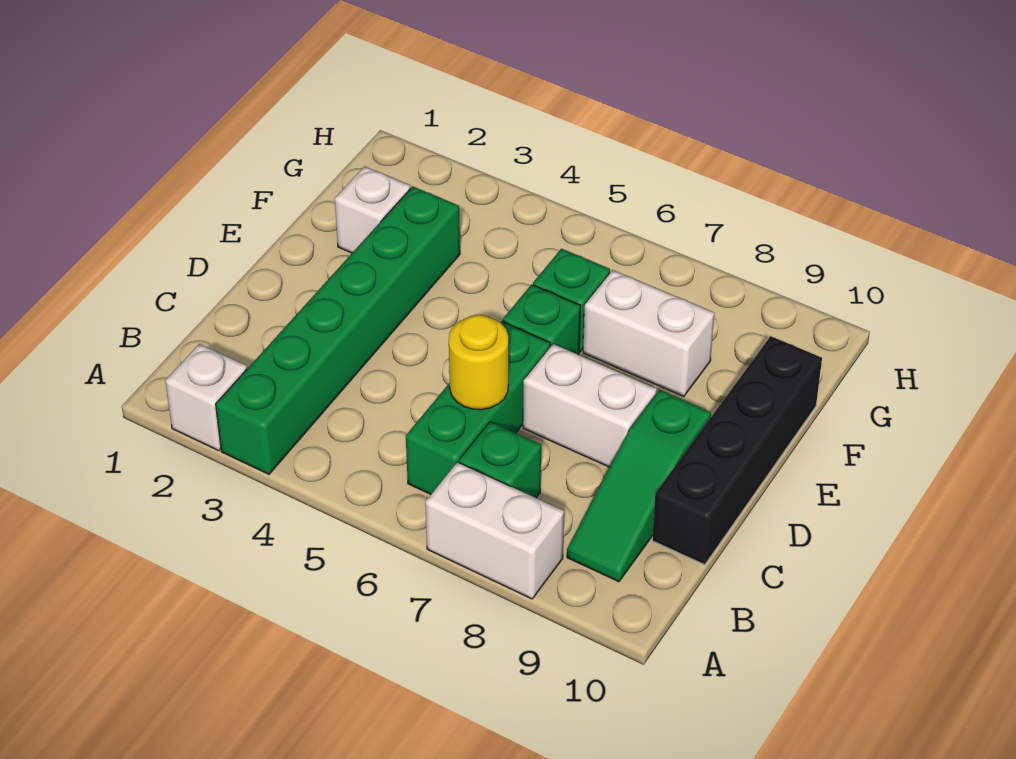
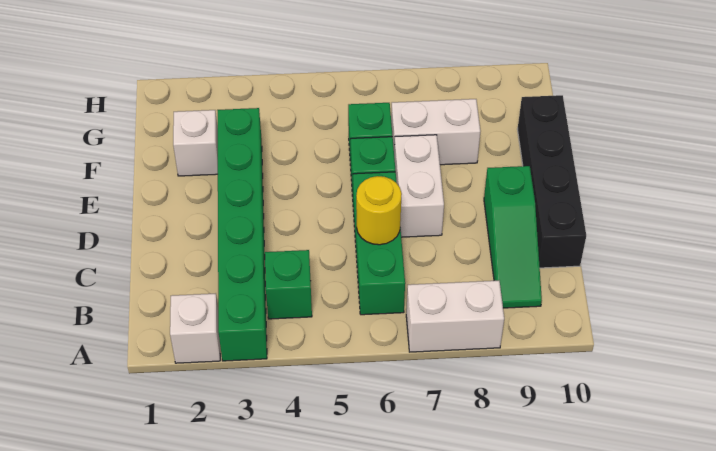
green 1x1 brick [459,422,541,498] -> green 1x1 brick moved to [265,250,312,319]
white 1x2 brick [523,344,657,467] -> white 1x2 brick turned to [394,135,444,237]

